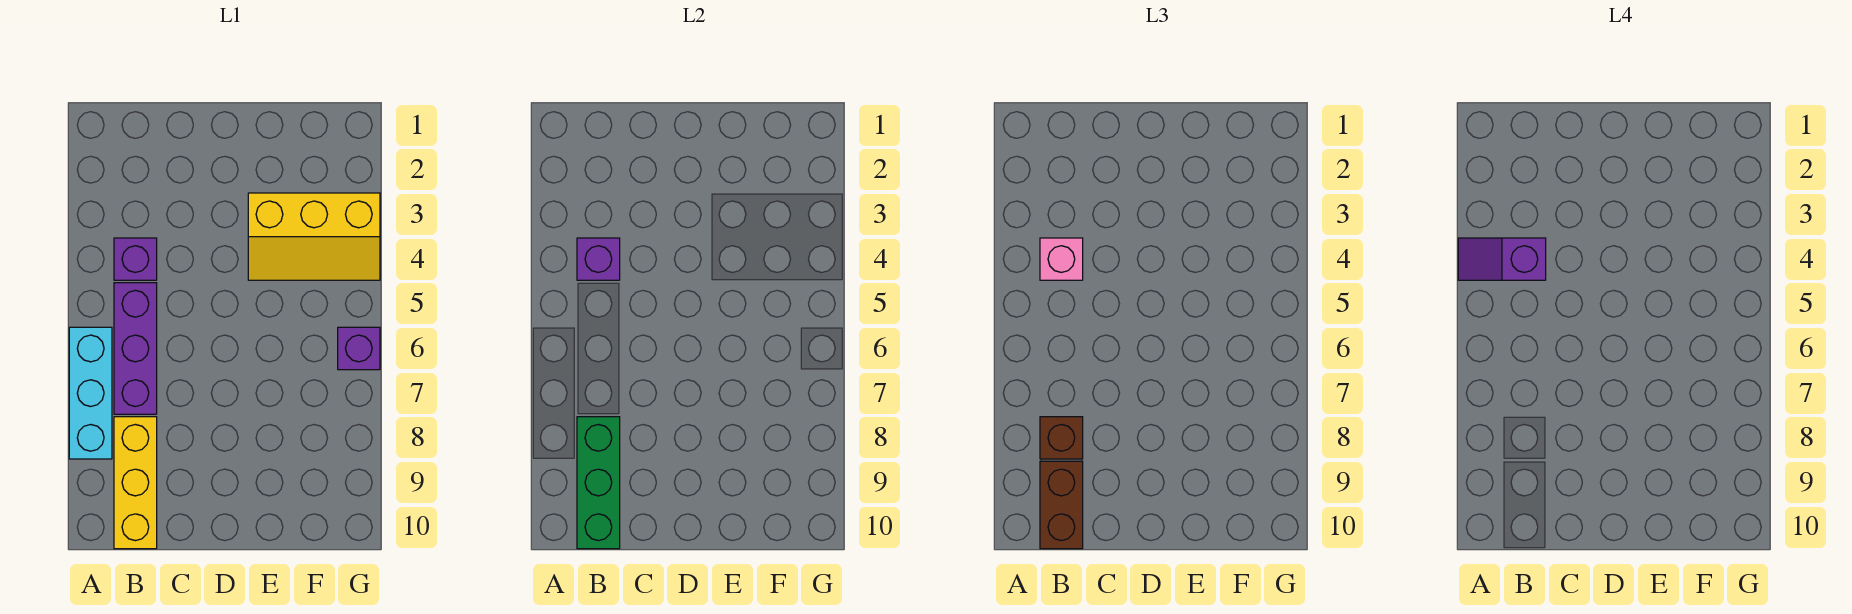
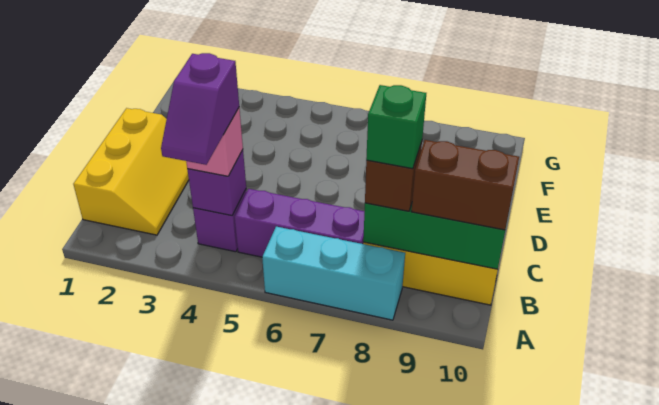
none -> green 1x1 brick [366,85,426,169]
yellow 2x3 slope [248,193,380,280] -> yellow 2x3 slope moved to [73,108,189,235]
purple 1x1 brick [338,327,380,370] -> none

